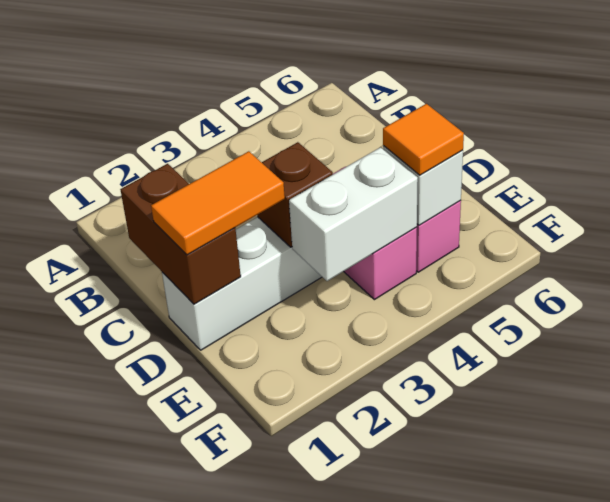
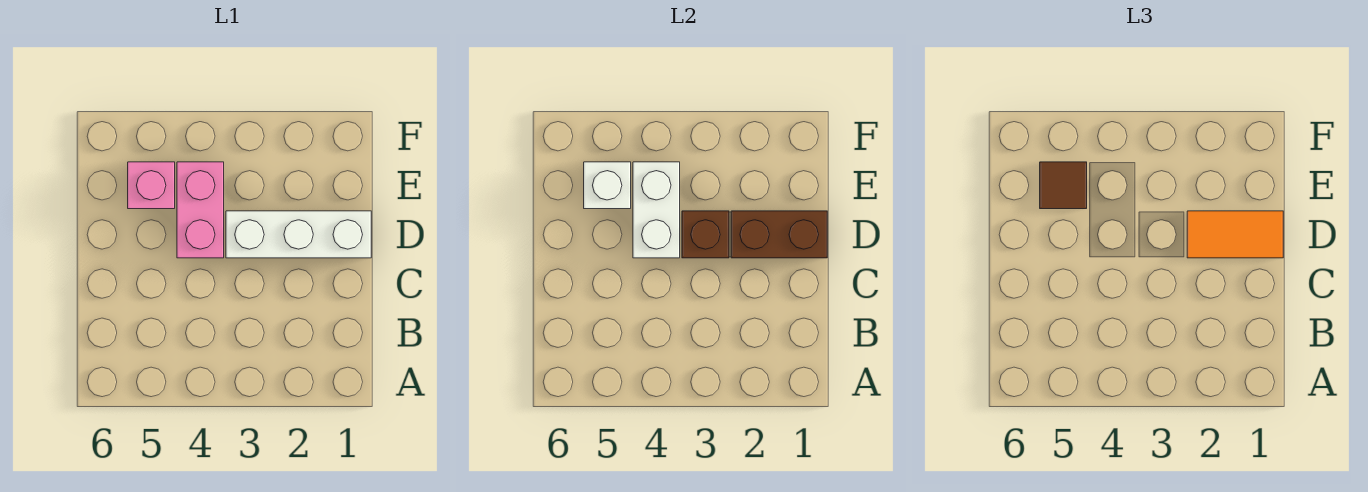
brown 1x2 brick [120,164,241,304] -> brown 1x2 brick turned to [731,211,827,258]
white 1x2 brick [289,147,418,281] -> white 1x2 brick turned to [633,162,680,258]
orange 1x1 tile [383,104,464,175] -> brown 1x1 tile [1040,162,1087,209]

